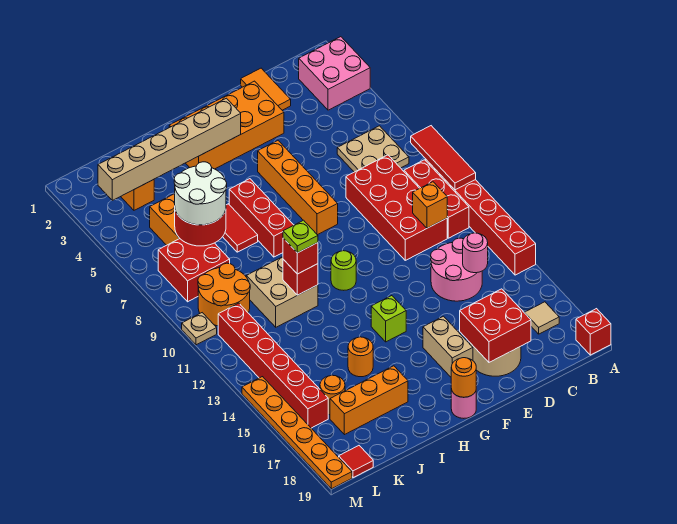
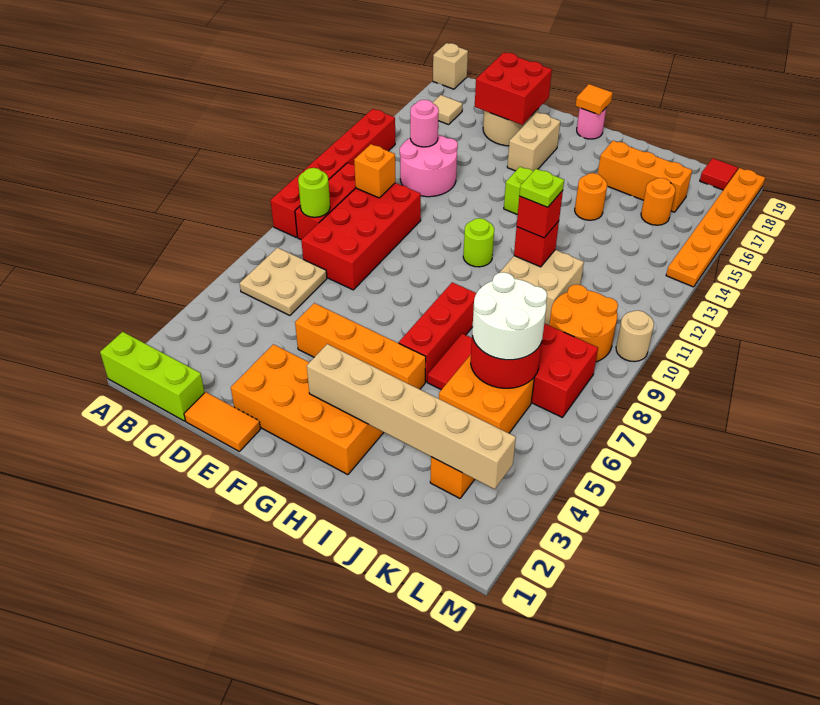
none -> lime 1x3 brick [100,332,205,421]
pink 2x2 brick [299,37,370,110] -> none
red 1x3 tile [411,126,476,190] -> none
red 1x1 brick [576,309,611,355] -> tan 1x1 brick [433,43,468,89]
none -> lime 1x1 round brick [298,168,330,217]
orange 1x2 tile [241,68,291,110] -> orange 1x2 tile turned to [184,392,260,451]
orange 1x4 brick [258,141,338,235] -> orange 1x4 brick turned to [295,303,426,389]
orange 1x1 round brick [451,358,476,397] -> orange 1x1 tile [576,84,613,115]
red 1x6 brick [218,303,328,428] -> none
tan 1x1 plate [182,313,217,345] -> tan 1x1 round brick [616,310,654,362]

